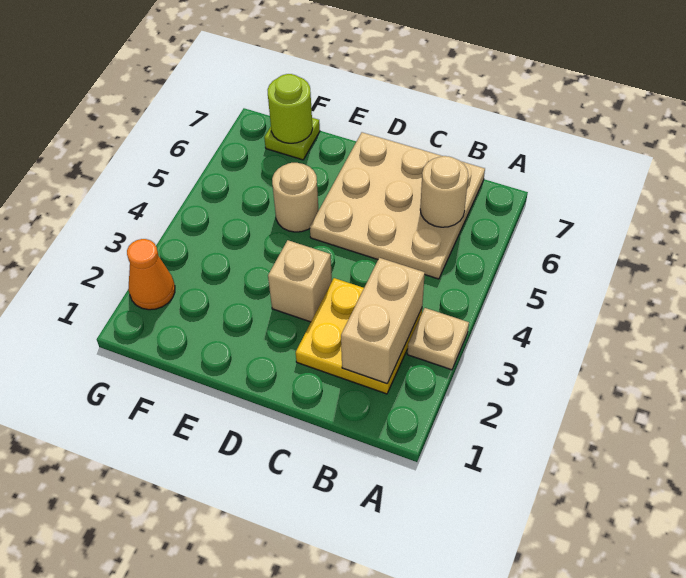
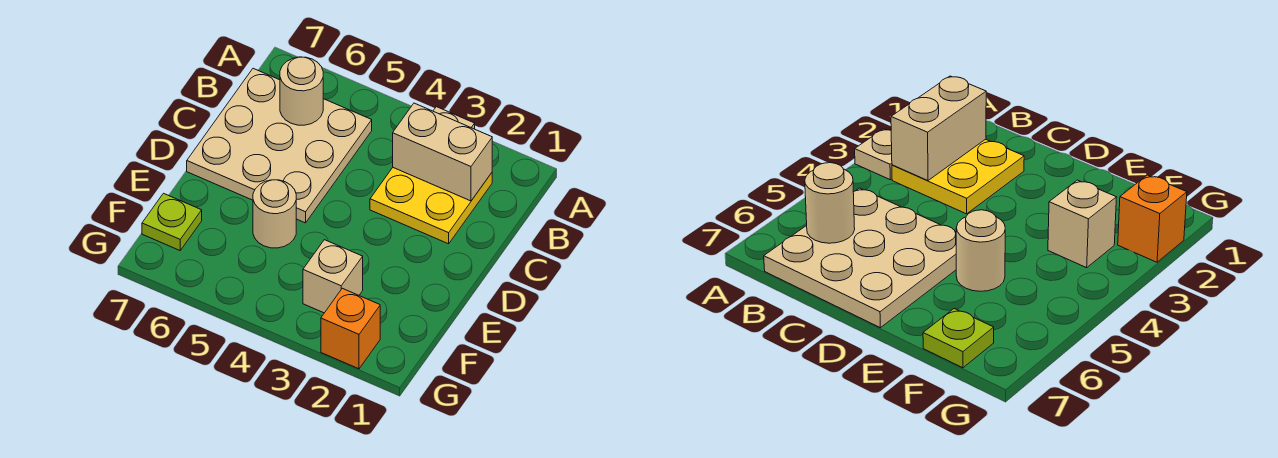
tan 1x1 brick [268,240,332,322] -> tan 1x1 brick moved to [303,240,363,313]
lime 1x1 round brick [268,74,313,143] -> none
orange 1x1 cone [127,239,175,310] -> orange 1x1 brick [321,288,380,369]

